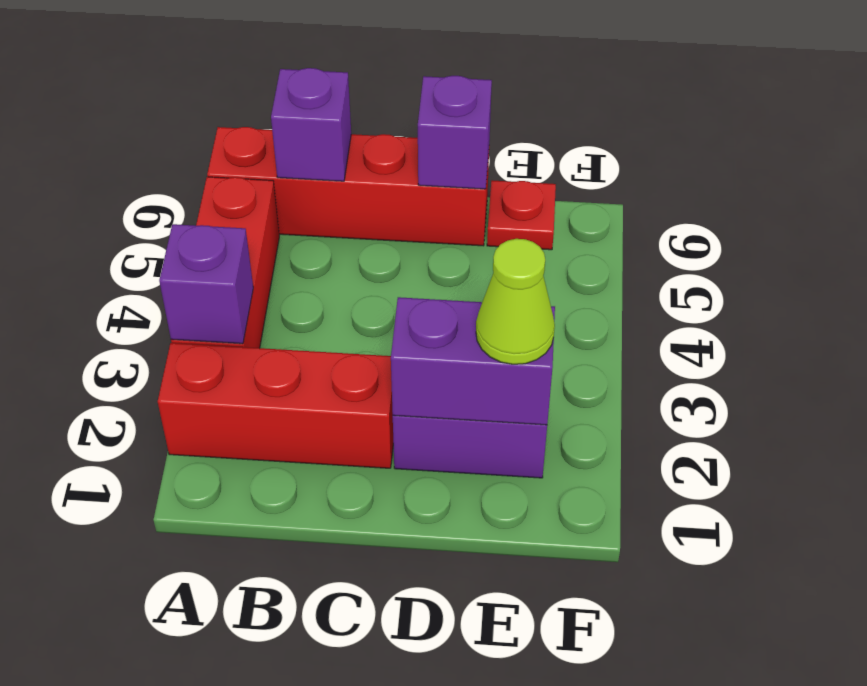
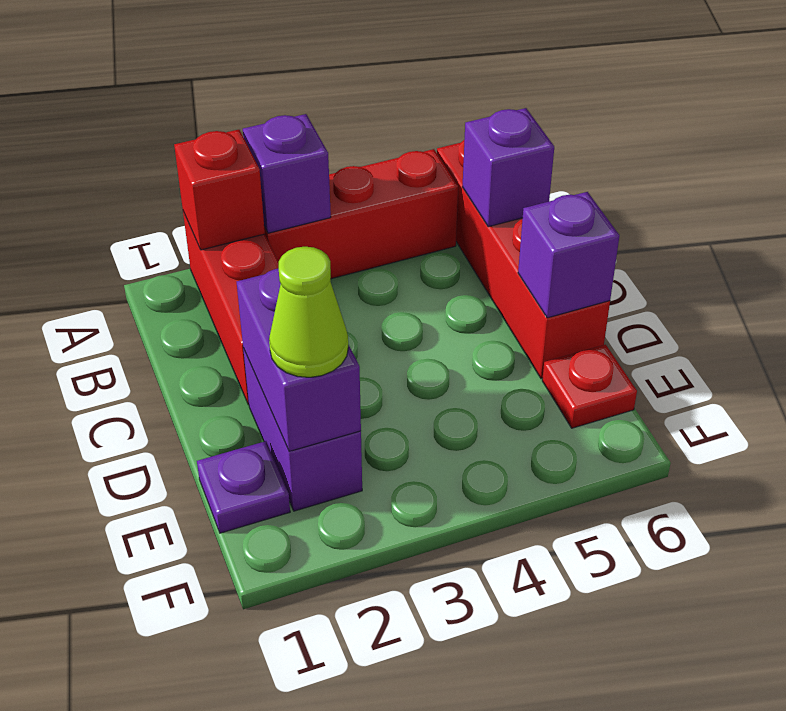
none -> red 1x1 brick [174,130,265,250]
none -> purple 1x1 plate [197,441,290,533]

